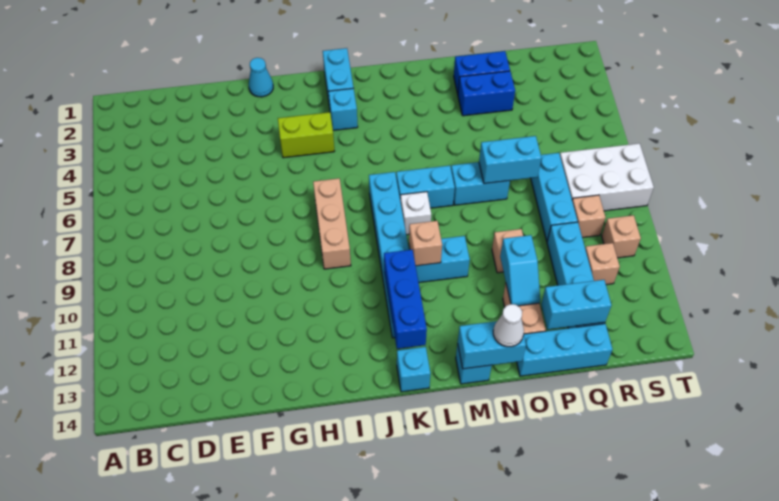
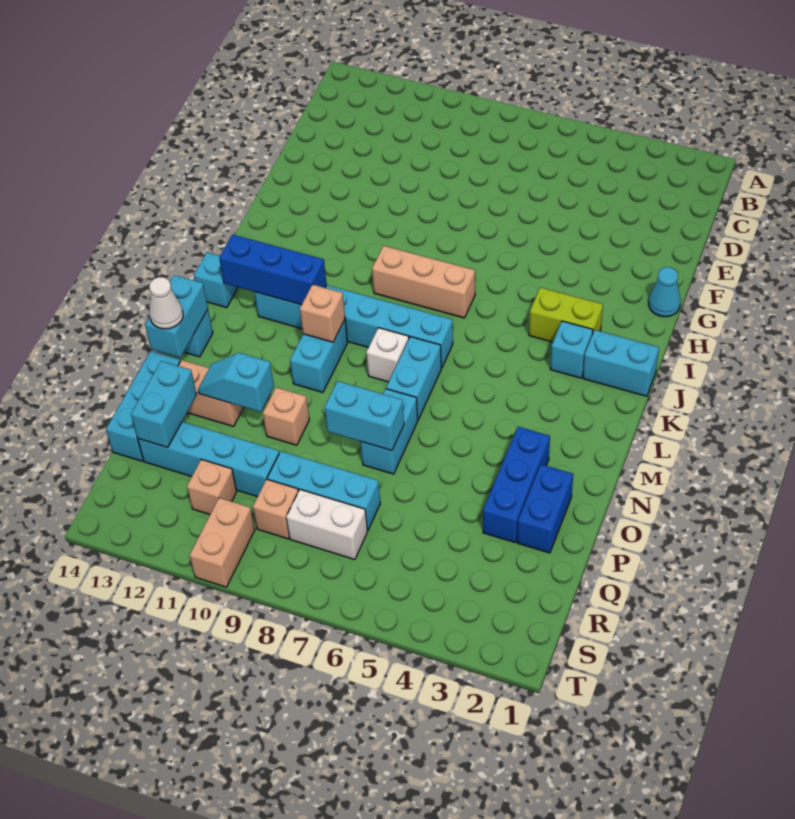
lime 1x2 brick [278,112,334,158] -> lime 1x2 brick turned to [529,287,603,342]
blue 1x2 brick [458,71,515,116] -> blue 1x3 brick [483,427,550,543]
cyan 1x2 brick [479,136,541,184] -> cyan 1x2 brick turned to [325,381,404,451]
white 2x3 brick [560,143,654,211] -> white 1x2 brick [286,490,367,560]
tan 1x1 brick [602,215,641,258] -> tan 1x2 brick [190,498,255,587]

